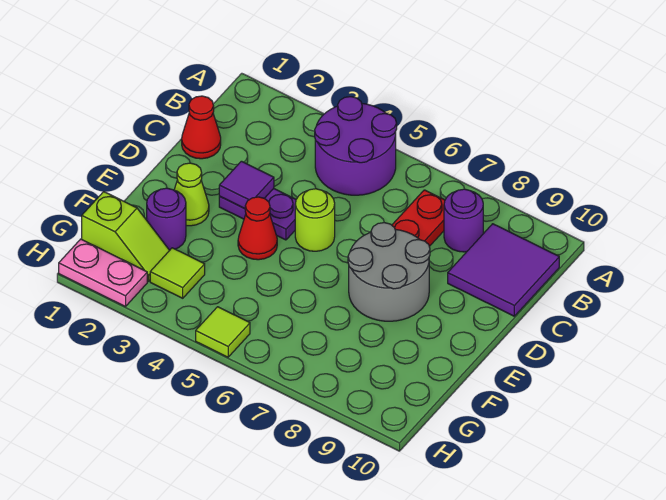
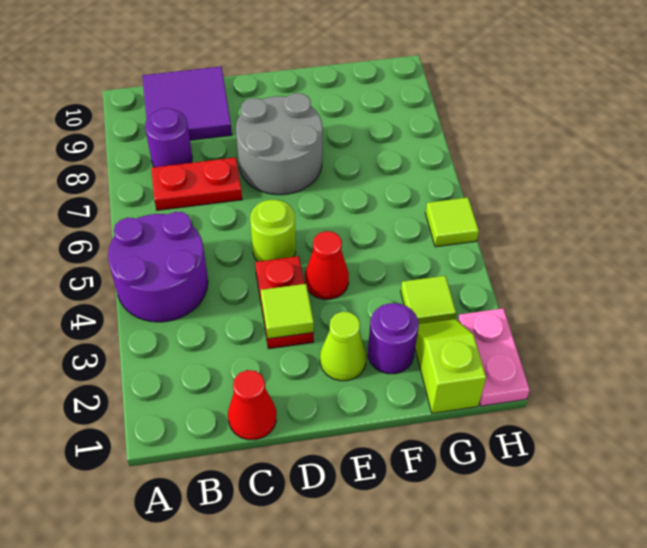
purple 1x2 plate [219,189,296,240] -> red 1x2 plate [255,256,314,349]
purple 1x1 tile [219,161,274,209] -> lime 1x1 tile [261,284,314,339]

